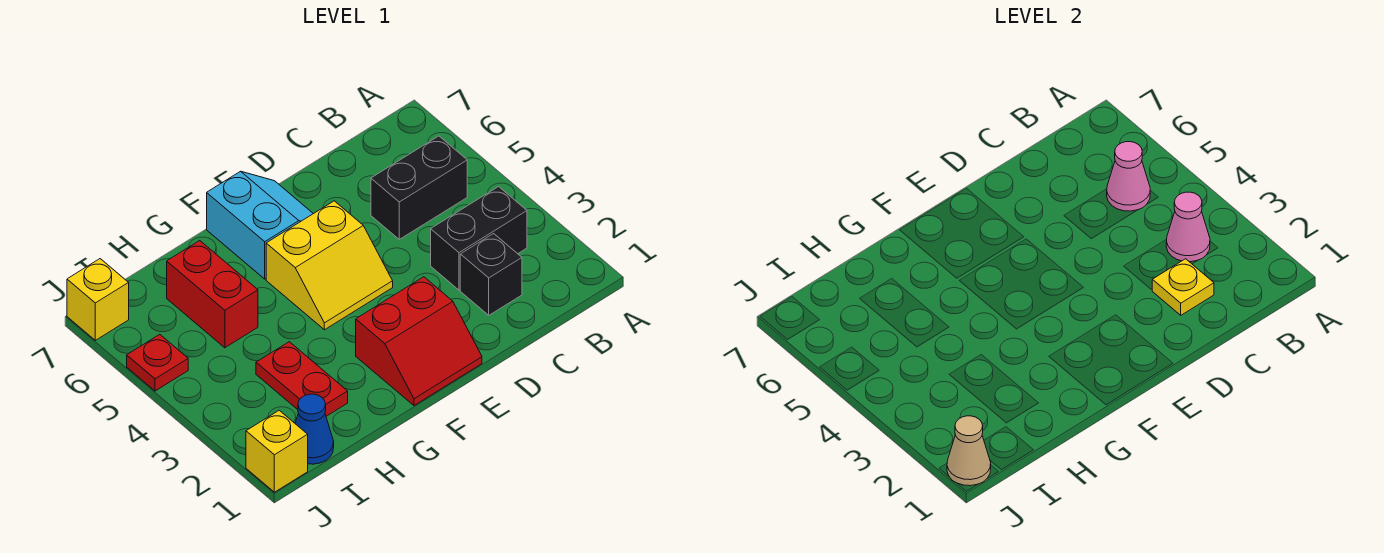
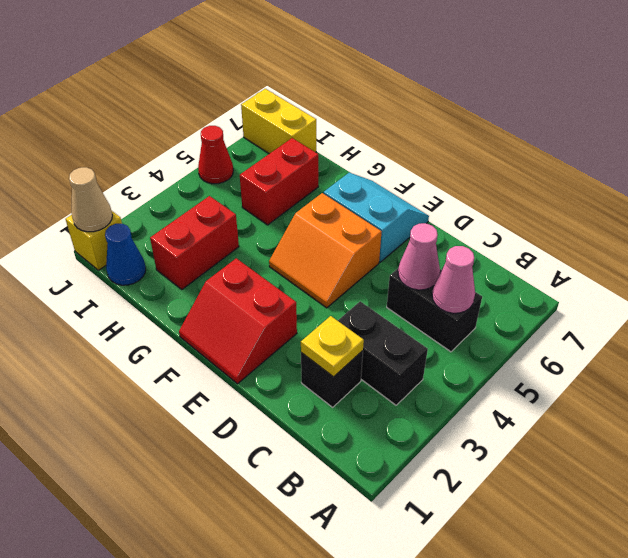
pink 1x1 cone [1166,192,1210,262] -> pink 1x1 cone moved to [398,223,440,290]
yellow 2x2 slope [266,201,393,330] -> orange 2x2 slope [269,193,381,308]
cyan 2x2 slope [207,171,313,279] -> cyan 2x2 slope turned to [323,173,429,262]
red 1x2 plate [256,342,348,416] -> red 1x2 brick [150,196,239,289]
red 1x1 plate [127,334,188,391] -> red 1x1 cone [198,126,233,184]
yellow 1x1 brick [67,259,129,340] -> yellow 1x2 brick [241,89,316,154]

